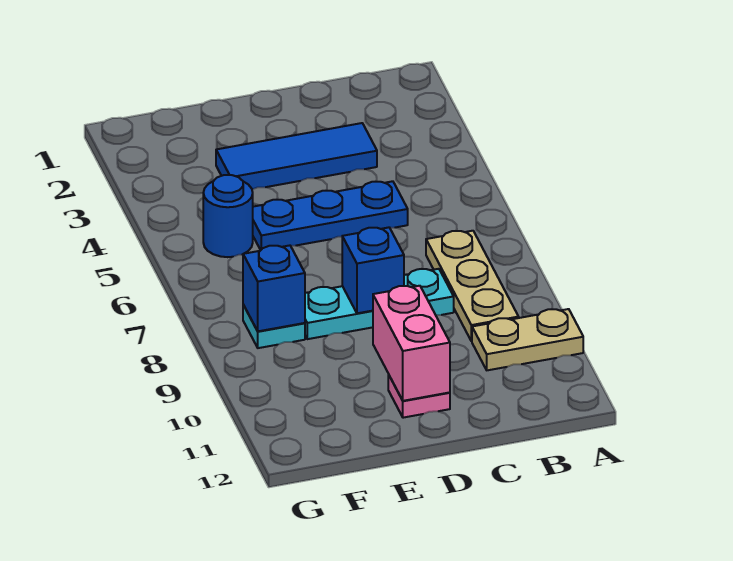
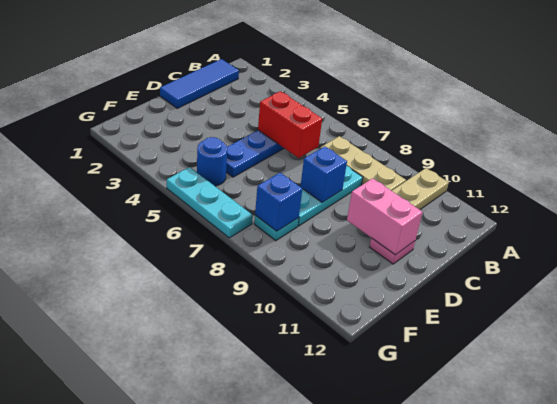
blue 1x3 tile [216,123,377,189] -> blue 1x3 tile moved to [160,59,239,108]
none -> red 1x2 brick [258,91,322,158]
none -> cyan 1x3 plate [167,167,253,238]

